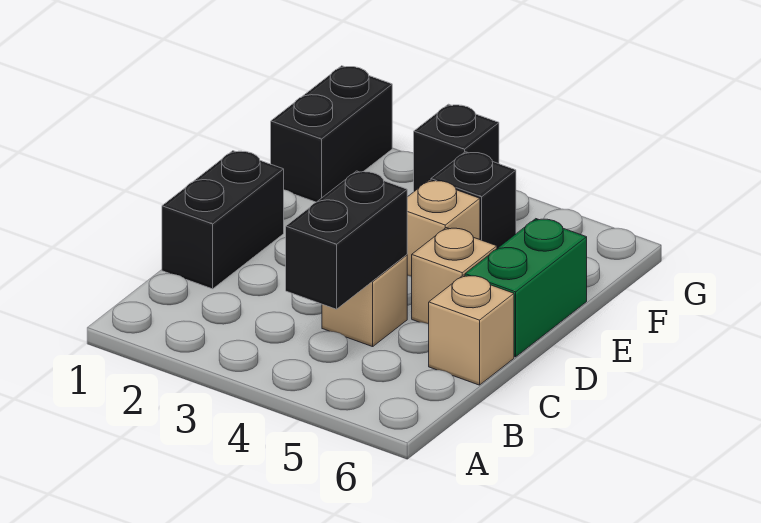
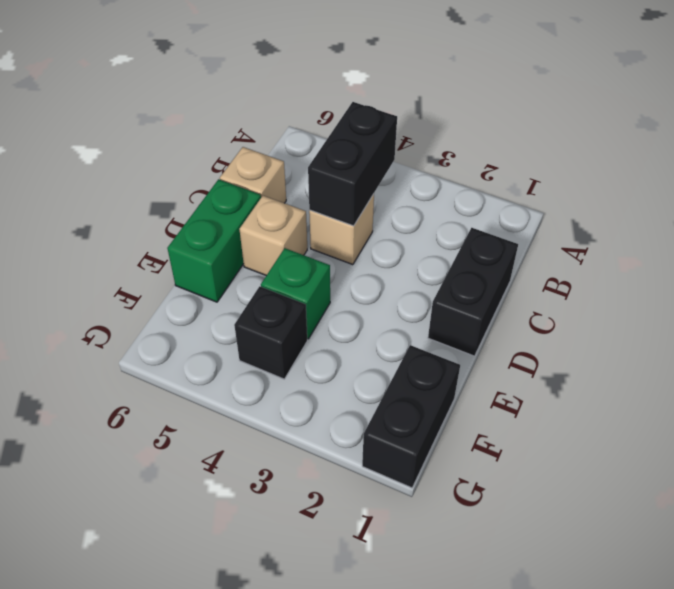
tan 1x1 brick [407,180,480,276] -> green 1x1 brick [261,248,330,339]
black 1x1 brick [414,104,499,191] -> none

